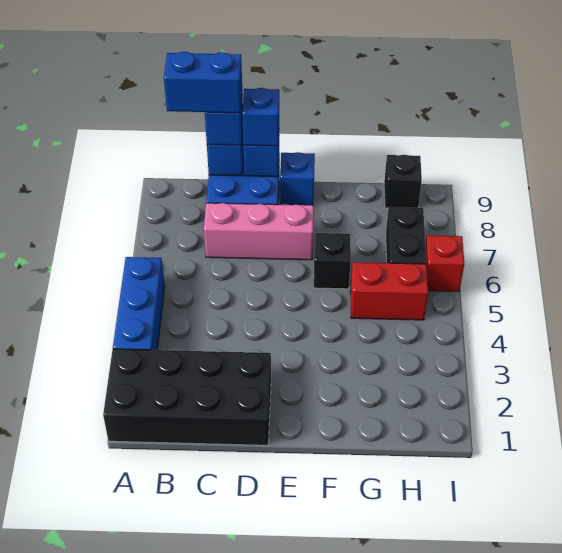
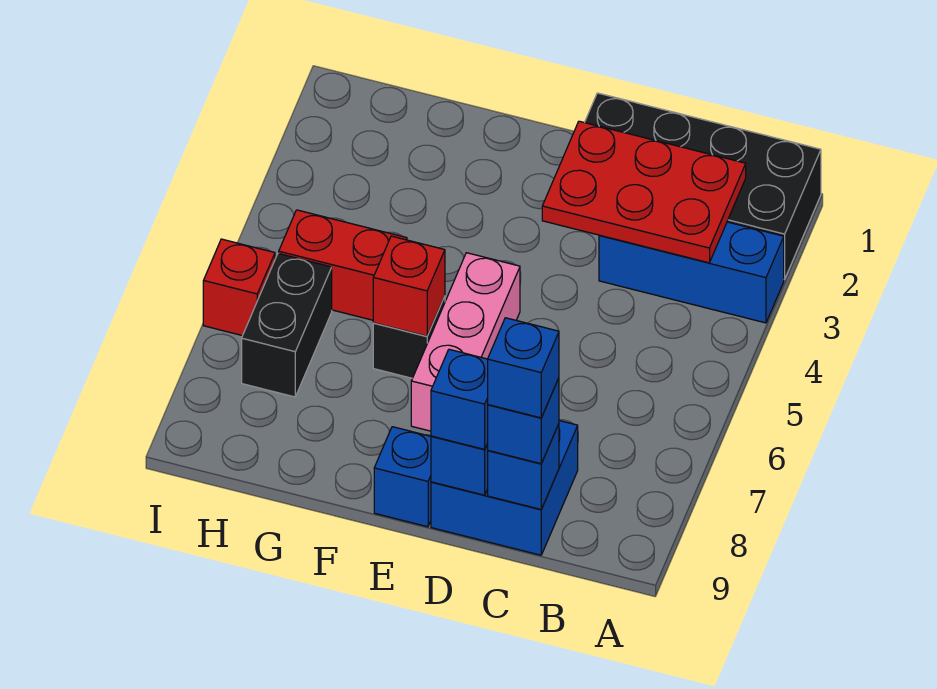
blue 1x3 brick [113,257,165,350] -> blue 1x3 brick turned to [599,222,784,323]
none -> red 2x3 plate [542,121,746,263]
blue 1x2 brick [164,52,242,113] -> blue 1x1 brick [488,318,559,418]
pink 1x3 brick [204,203,314,260] -> pink 1x3 brick turned to [411,253,520,431]
none -> red 1x1 brick [373,236,445,336]
black 1x1 brick [384,154,422,208] -> none

